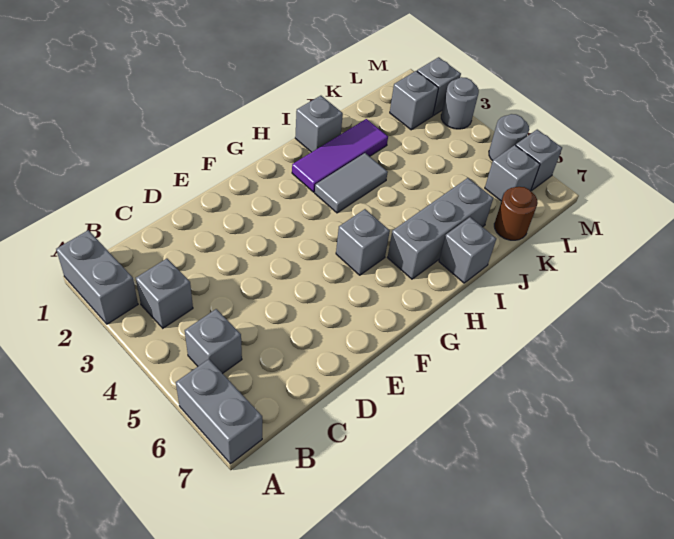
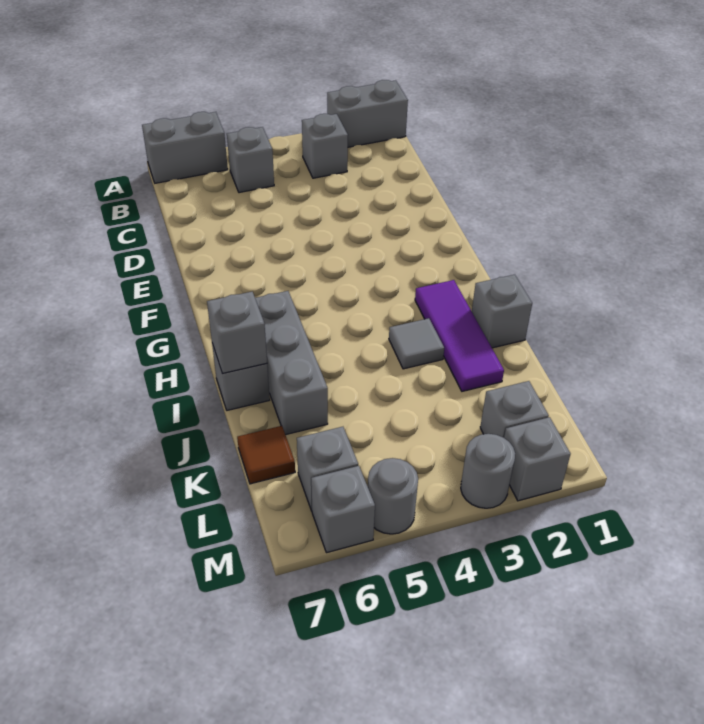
grey 1x1 brick [336,209,390,275] -> grey 1x1 brick moved to [207,292,267,373]
grey 1x2 tile [315,153,388,213] -> grey 1x1 tile [389,318,444,369]
brown 1x1 round brick [494,187,538,240] -> brown 1x1 tile [237,426,295,484]

